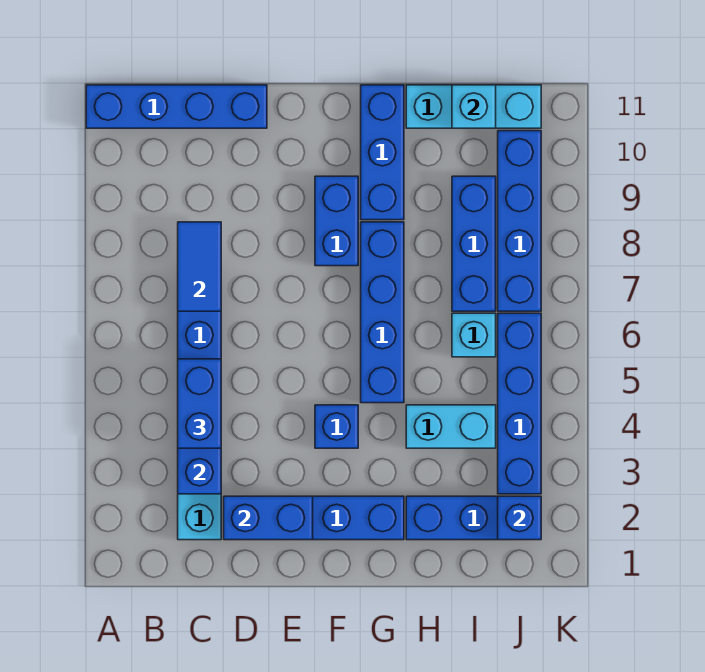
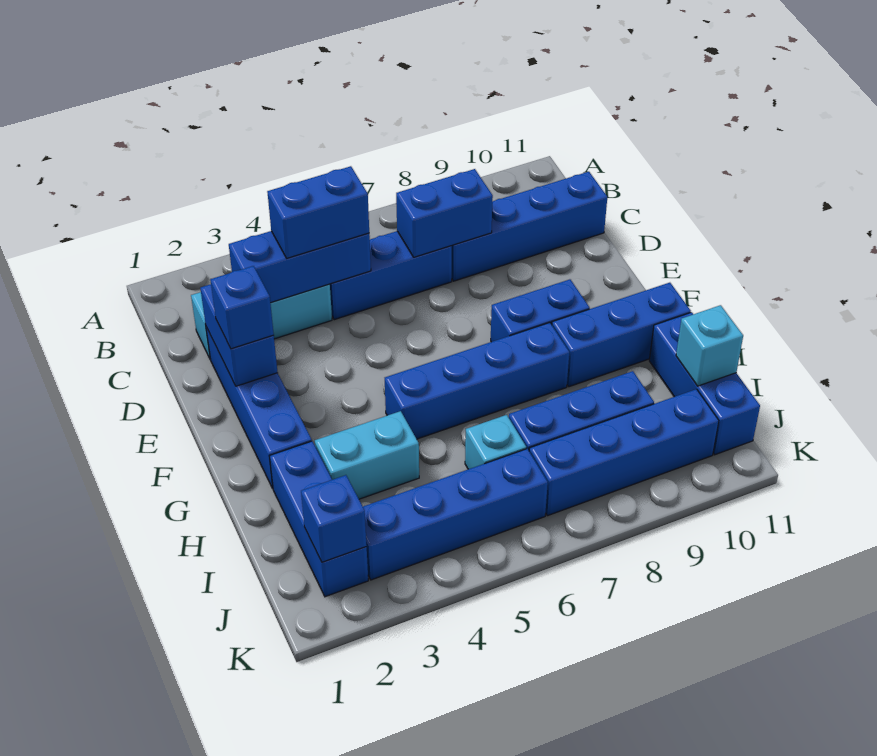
blue 1x4 brick [86,85,267,128] -> blue 1x4 brick turned to [452,172,607,281]
blue 1x2 tile [178,222,221,311] -> blue 1x2 brick [396,169,493,257]
blue 1x1 brick [315,405,358,448] -> blue 1x1 brick moved to [210,266,274,349]
cyan 1x2 brick [406,405,496,448] -> cyan 1x2 brick turned to [315,411,419,499]
cyan 1x3 brick [406,85,541,128] -> blue 1x3 brick [649,312,760,455]

